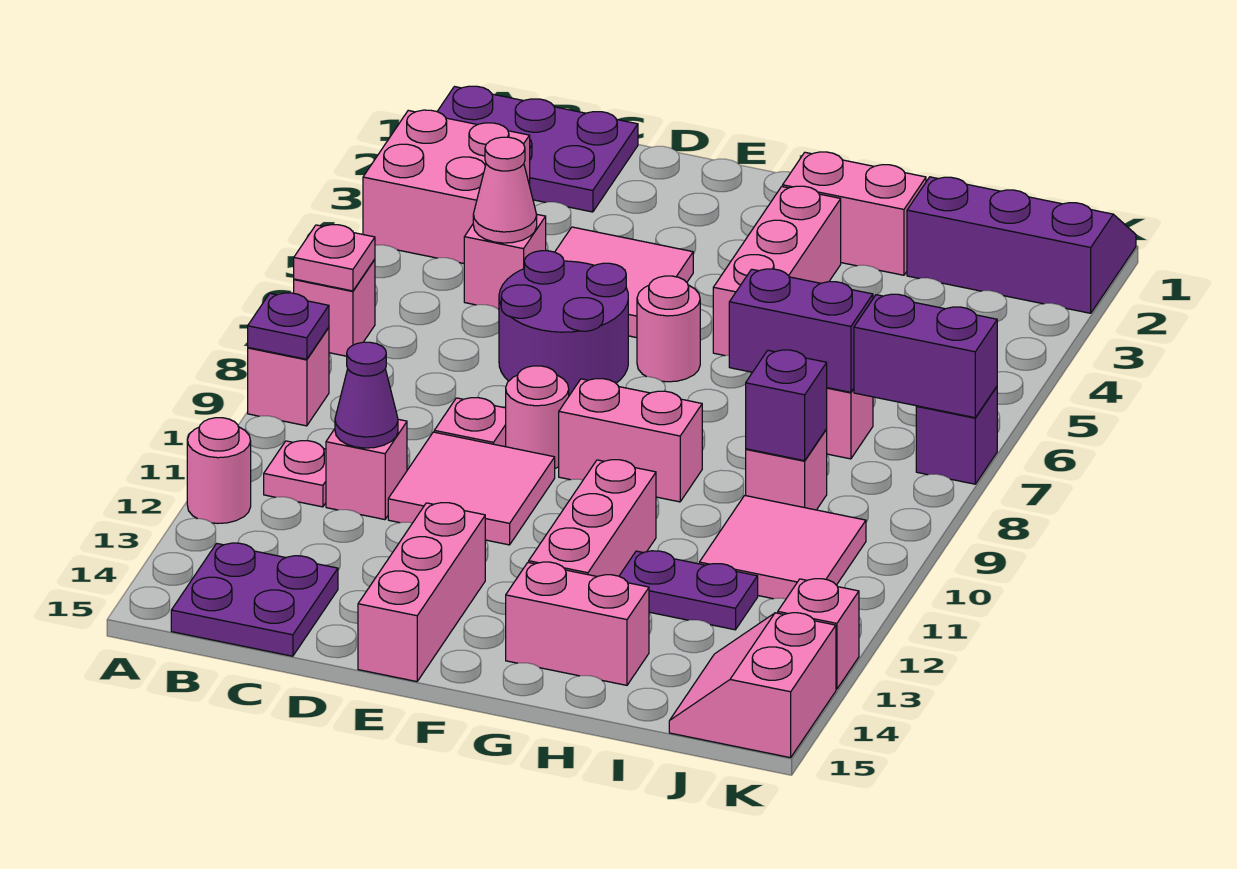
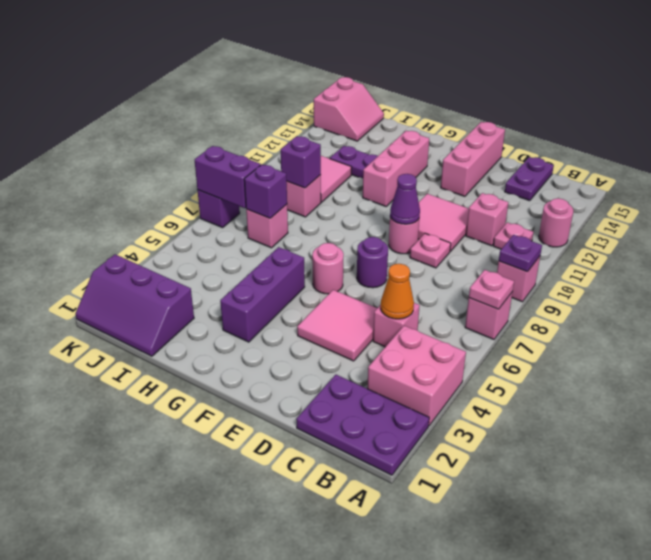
purple 2x2 plate [171,543,338,656] -> purple 1x2 plate [505,157,554,201]
pink 1x1 cone [473,137,537,243] -> orange 1x1 cone [381,264,414,319]
purple 1x1 cone [335,342,398,448] -> purple 1x1 cone moved to [390,174,420,224]
purple 2x2 round brick [499,251,628,396] -> purple 1x1 round brick [357,237,388,288]
pink 1x2 brick [559,379,702,502] -> none
pink 1x2 brick [783,152,926,275] -> none
pink 1x3 brick [713,186,841,356] -> purple 1x3 brick [220,247,305,342]
pink 1x2 brick [506,562,649,685] -> none
purple 1x2 brick [729,269,873,392] -> purple 1x1 brick [244,165,287,218]
pink 1x1 brick [778,579,859,689] -> none

